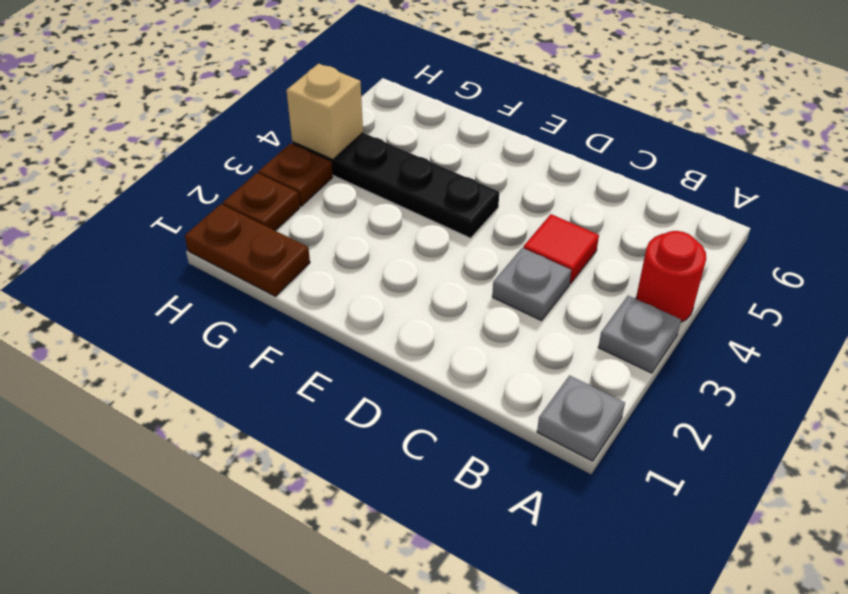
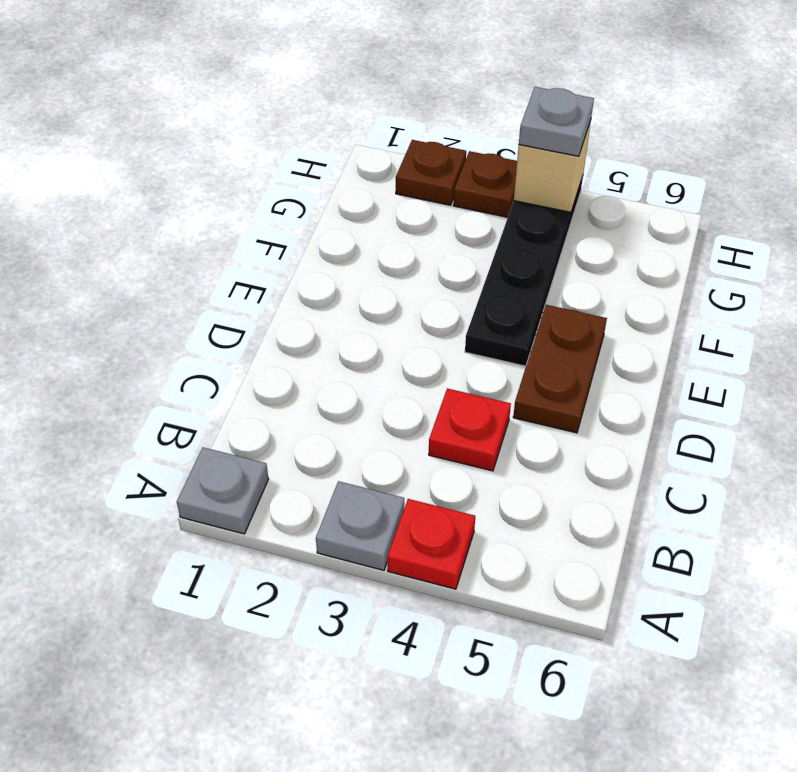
red 1x1 round brick [636,231,706,322] -> red 1x1 plate [387,499,475,589]
grey 1x1 plate [492,248,571,321] -> grey 1x1 plate moved to [519,87,594,156]
red 1x1 tile [523,214,599,284] -> red 1x1 plate [429,388,511,471]
brown 1x2 plate [185,204,310,296] -> brown 1x2 plate moved to [513,305,607,433]

